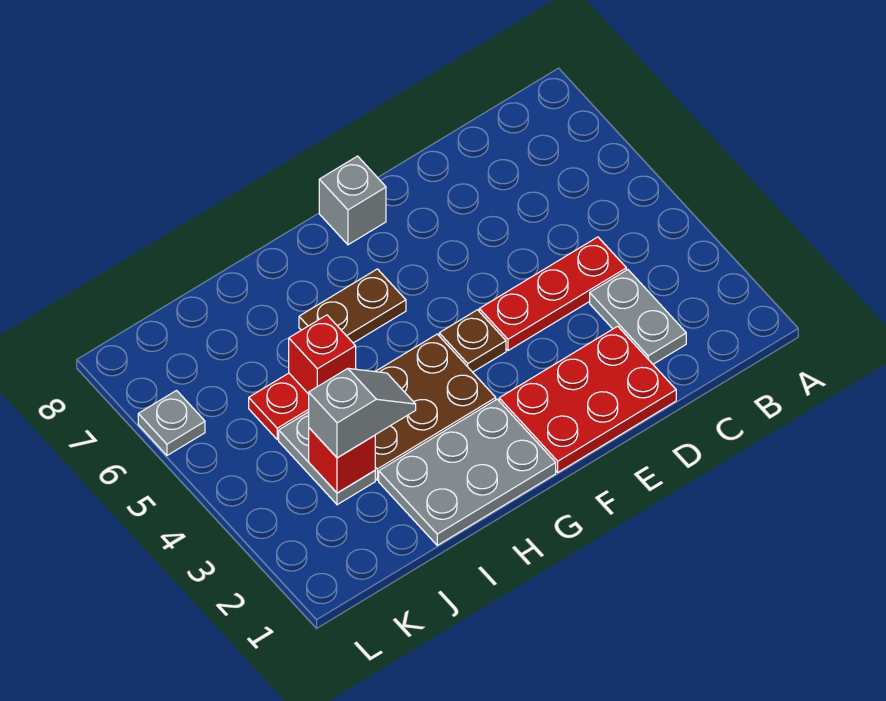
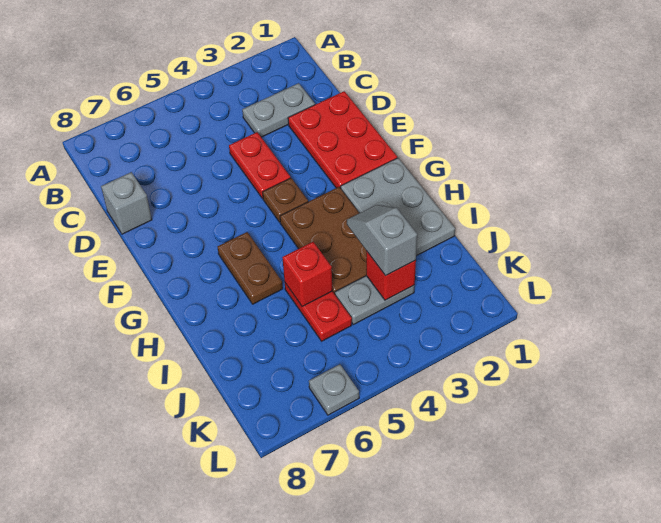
red 1x3 plate [479,237,626,351] -> red 1x2 plate [229,132,291,199]
grey 1x1 brick [319,156,386,245] -> grey 1x1 brick moved to [101,172,152,234]

